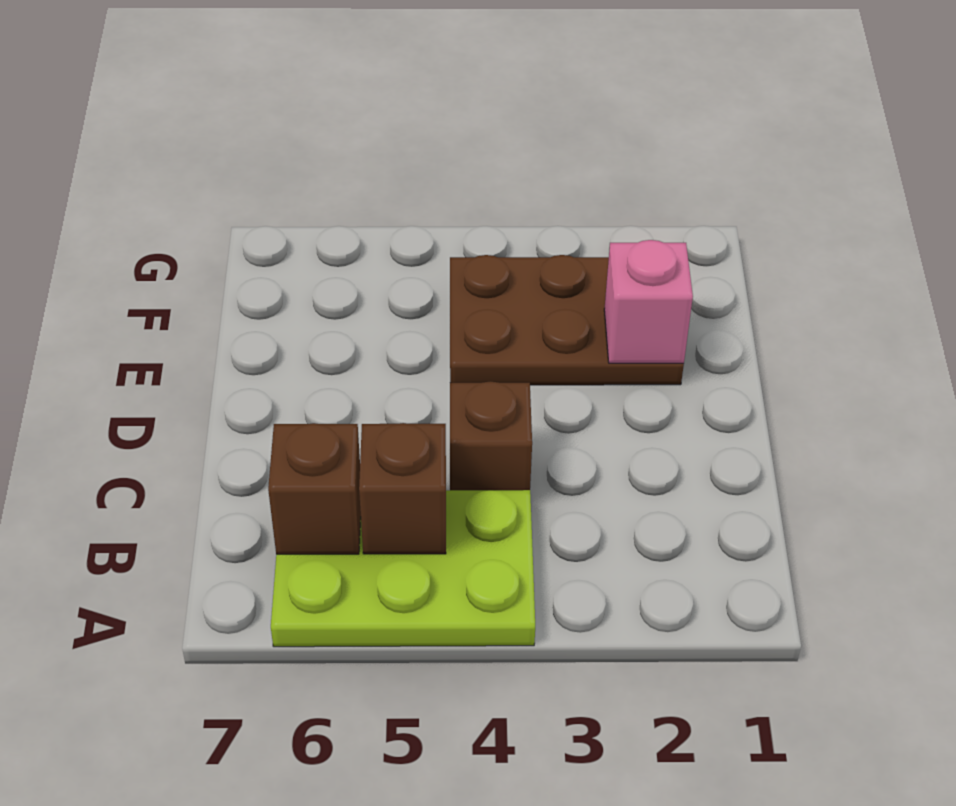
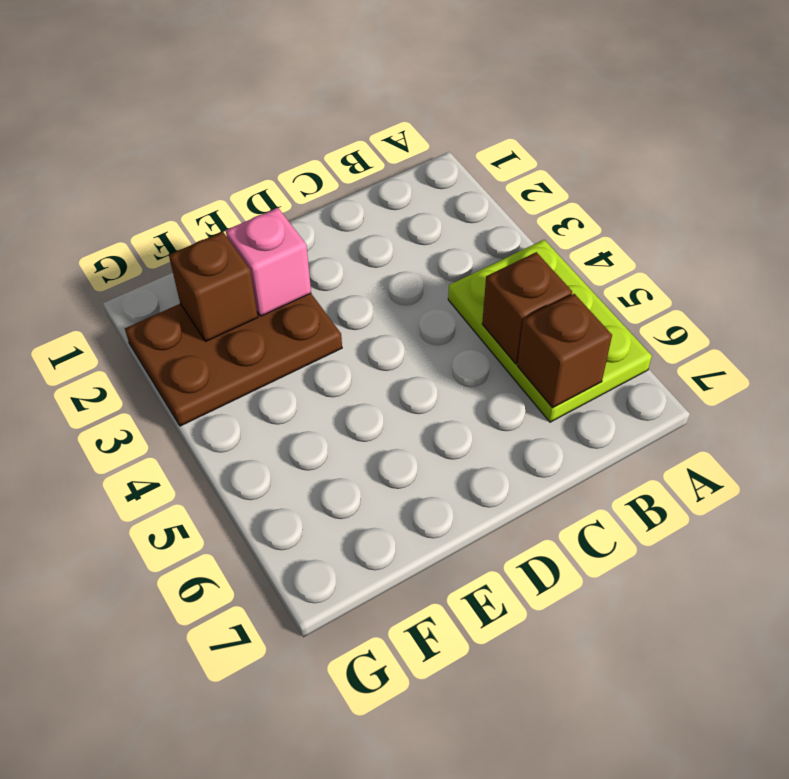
brown 1x1 brick [450,381,532,490] -> brown 1x1 brick moved to [169,232,258,341]
brown 2x3 plate [450,255,684,385] -> brown 2x3 plate turned to [125,293,342,426]

